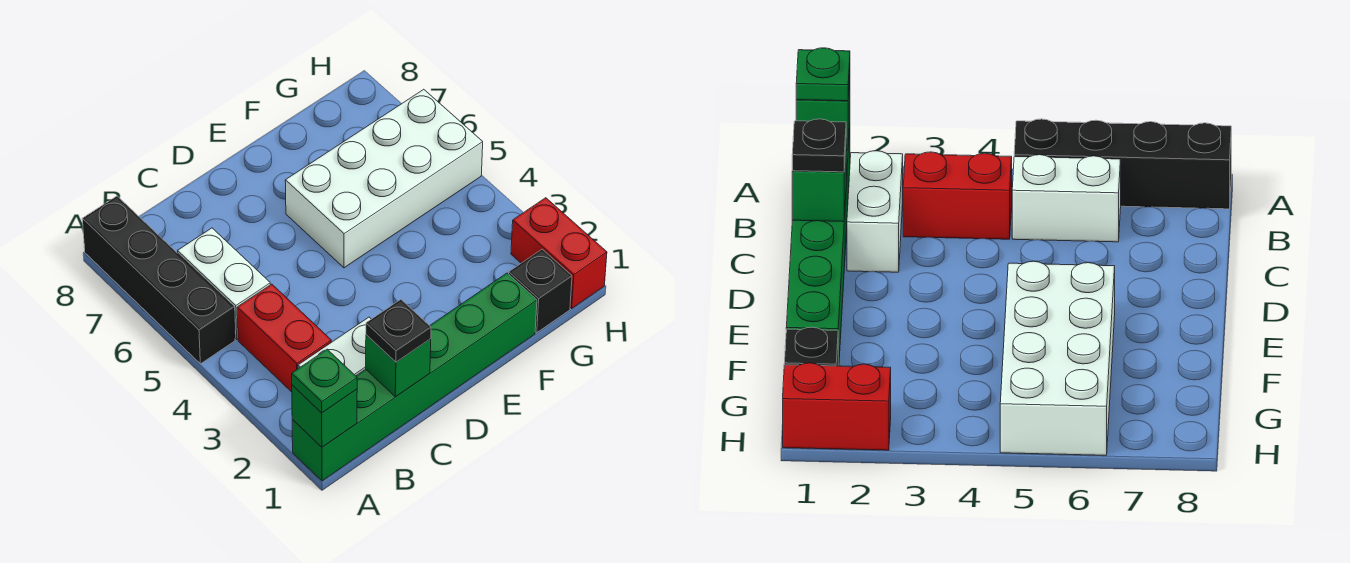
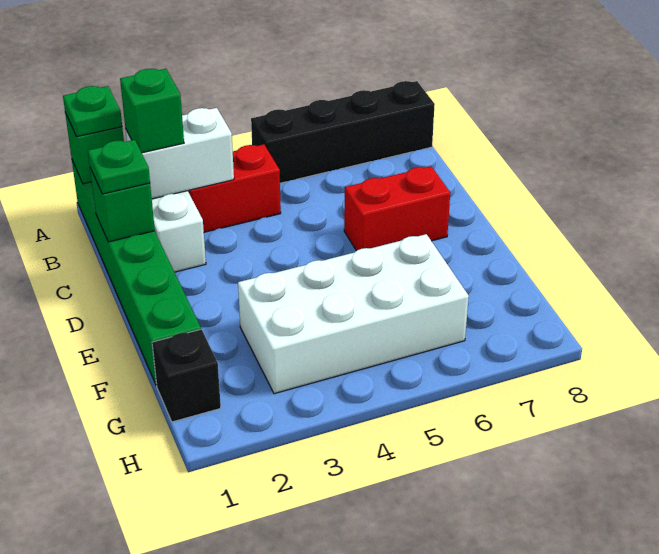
none -> green 1x1 brick [120,69,184,153]
white 1x2 brick [178,228,270,339] -> white 1x2 brick moved to [125,108,234,199]
black 1x1 plate [366,300,431,362] -> green 1x1 plate [88,140,150,194]
white 2x4 brick [285,89,483,268] -> white 2x4 brick turned to [238,234,469,394]
red 1x2 brick [511,198,607,308] -> red 1x2 brick moved to [344,166,450,251]

